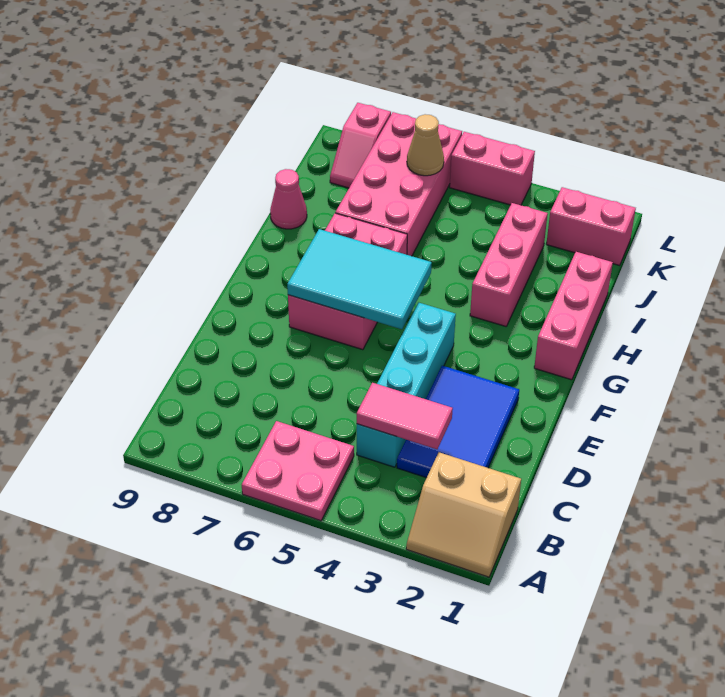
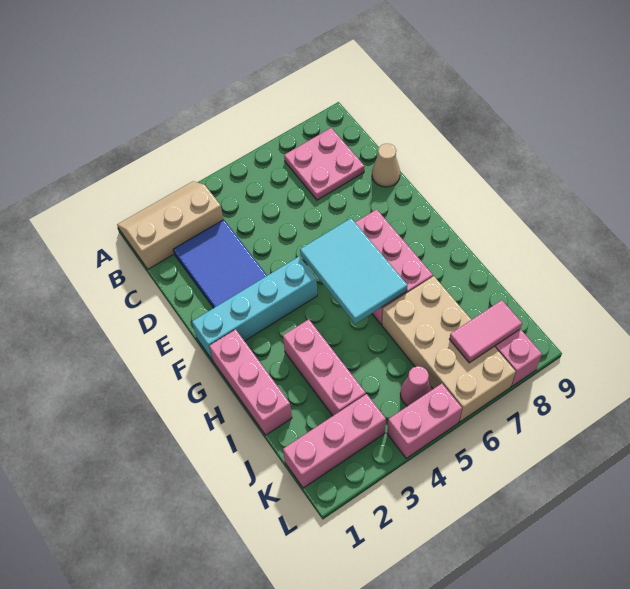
tan 2x2 slope [406,452,521,577] -> tan 2x3 slope [117,181,223,269]
pink 2x2 plate [242,421,354,521] -> pink 2x2 plate moved to [284,128,364,200]
pink 1x2 tile [357,383,453,449] -> pink 1x2 tile moved to [450,300,522,363]
cyan 1x4 brick [357,302,456,467] -> cyan 1x4 brick turned to [192,257,317,361]
cyan 2x3 tile [287,229,432,329] -> cyan 2x3 tile turned to [300,218,408,324]
pink 2x4 brick [335,112,462,256] -> tan 2x4 brick [382,276,516,422]
pink 1x1 cone [270,169,307,229] -> pink 1x1 cone moved to [400,366,432,406]
pink 1x2 brick [546,187,636,265] -> pink 1x3 brick [283,394,386,488]
tan 1x1 cone [407,114,444,176] -> tan 1x1 cone moved to [372,144,400,187]

